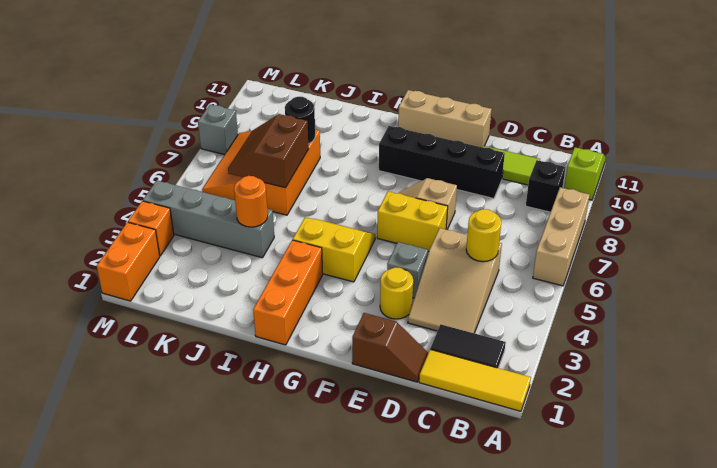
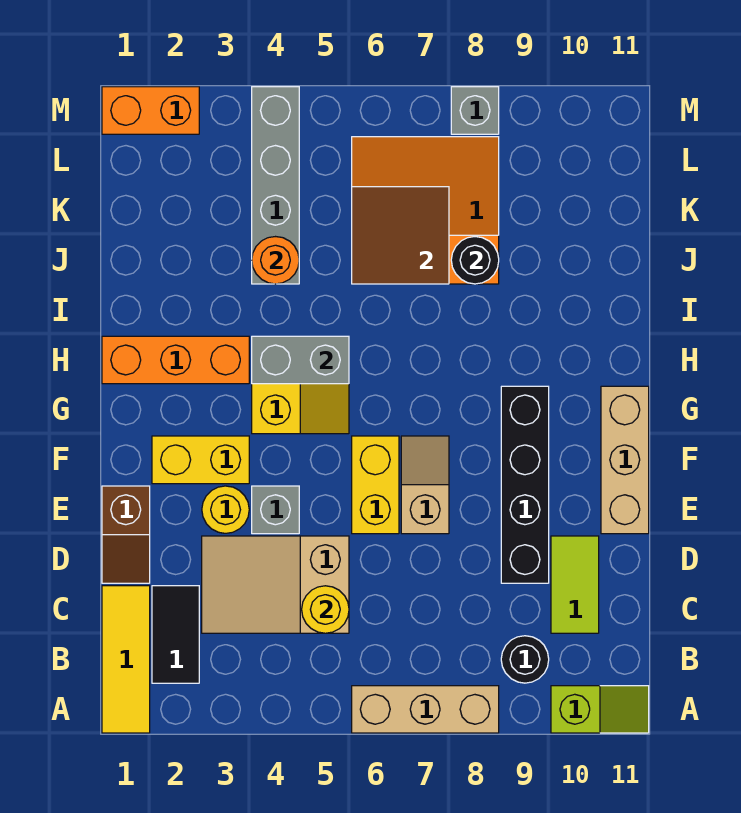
black 1x1 brick [526,160,566,212] -> black 1x1 round brick [501,636,549,683]
none -> yellow 1x2 brick [152,436,249,484]
none -> grey 1x2 brick [252,336,349,384]
brown 2x2 slope [228,114,308,188] -> brown 2x2 tile [352,187,449,284]
orange 1x1 brick [128,201,174,256] -> none

